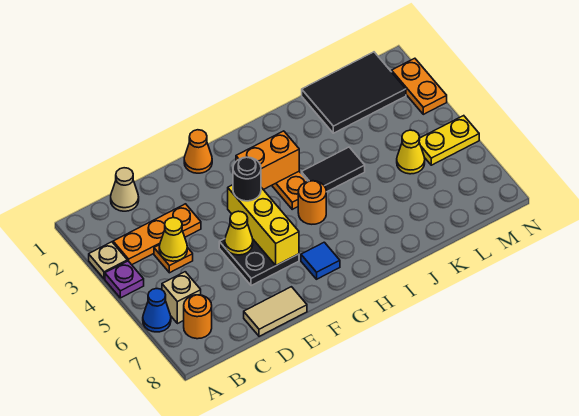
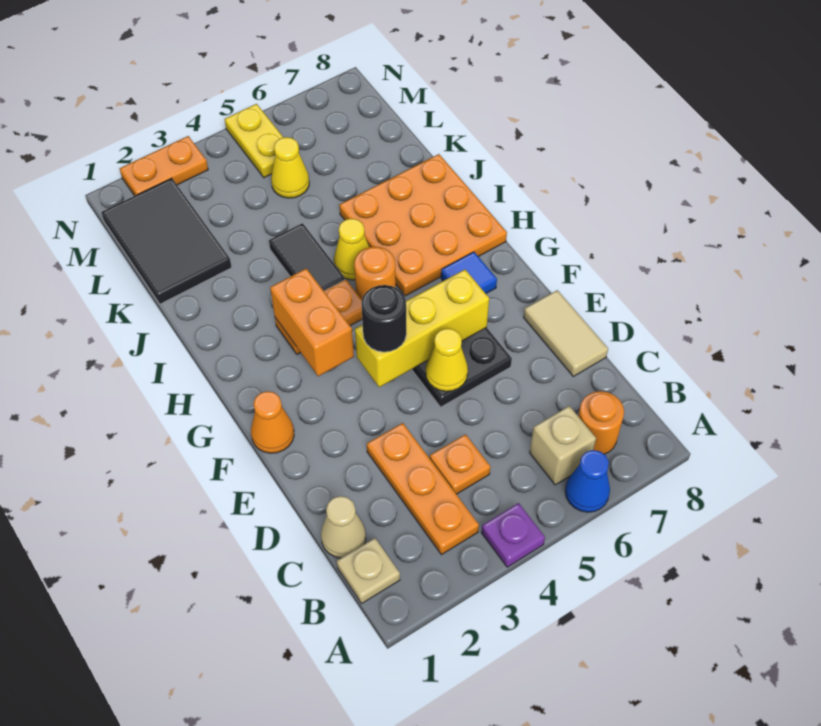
tan 1x1 plate [89,242,127,279] -> tan 1x1 plate moved to [337,538,400,603]
yellow 1x1 cone [159,218,187,261] -> yellow 1x1 cone moved to [334,219,369,280]
none -> orange 3x3 plate [339,154,507,296]

